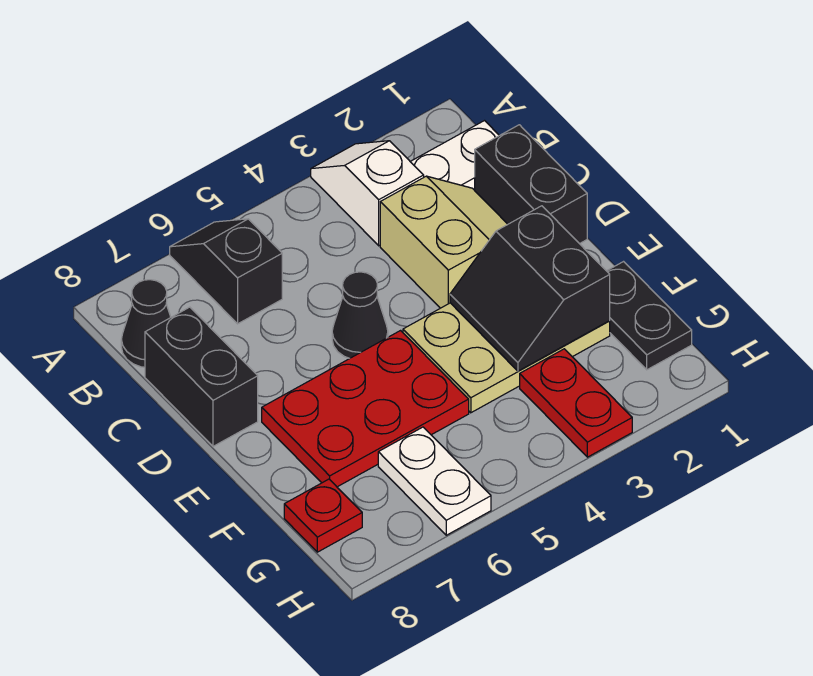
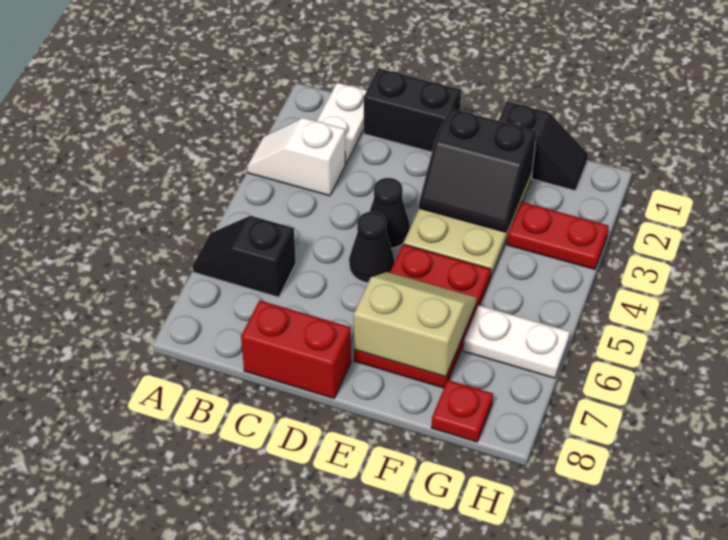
black 1x1 cone [121,280,171,367] -> black 1x1 cone moved to [370,178,410,248]
tan 2x2 slope [380,176,508,308] -> tan 2x2 slope moved to [354,272,477,377]
black 1x2 brick [145,307,258,446] -> red 1x2 brick [241,300,351,398]
black 1x2 plate [607,262,692,370] -> black 1x2 slope [498,102,588,191]

